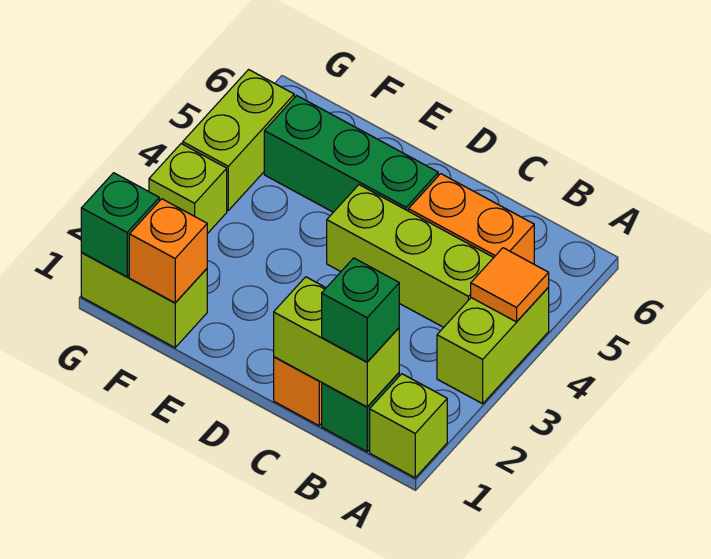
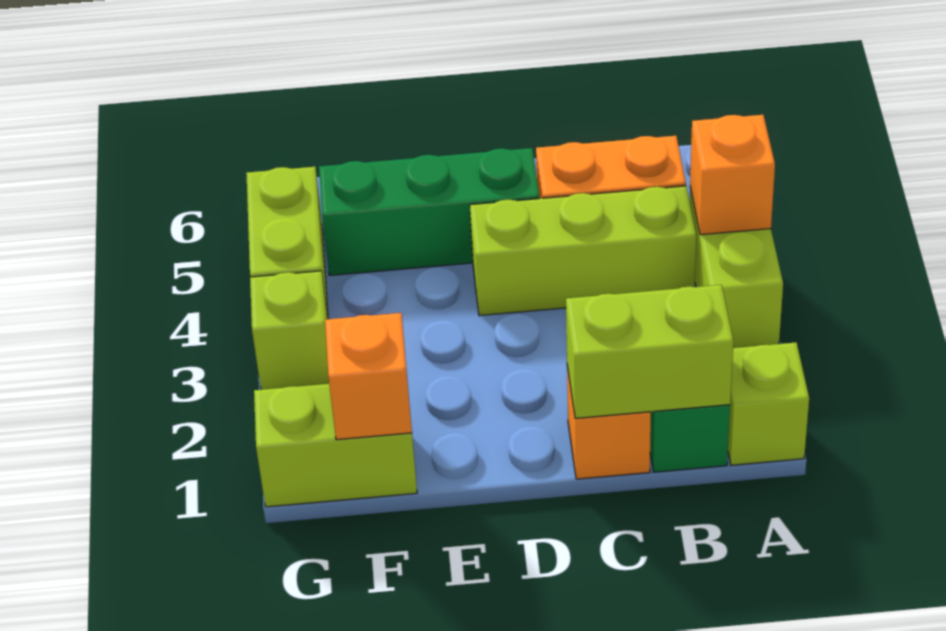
orange 1x1 tile [471,248,549,322] -> orange 1x1 brick [690,115,775,235]
green 1x1 brick [322,258,399,362] -> none
green 1x1 brick [81,173,159,277] -> none

